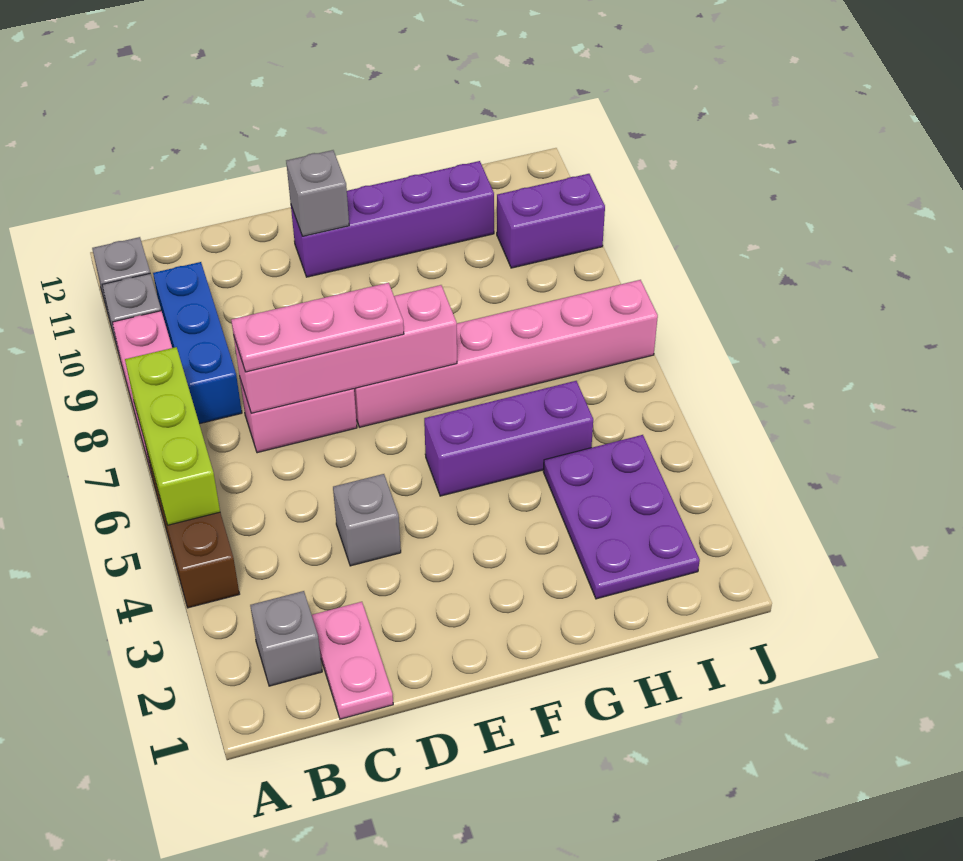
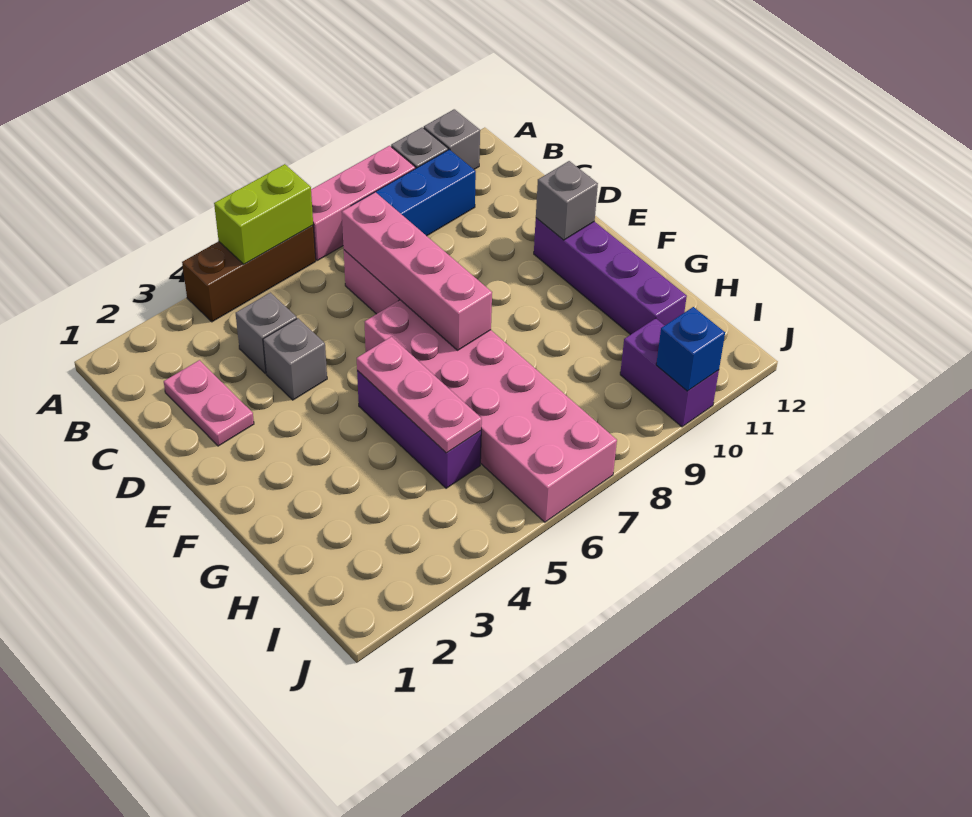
lime 1x3 brick [125,347,220,525] -> lime 1x2 brick [214,164,313,264]
grey 1x1 brick [250,591,322,686] -> grey 1x1 brick moved to [236,292,297,374]
pink 1x2 plate [312,602,393,719] -> pink 1x2 plate turned to [164,360,254,446]
pink 1x3 plate [231,283,404,372] -> pink 1x3 plate moved to [357,337,482,453]
pink 1x6 brick [354,280,658,427] -> pink 2x6 brick [365,300,617,522]
purple 2x3 plate [543,435,700,599] -> none
none -> blue 1x1 brick [656,307,725,391]

